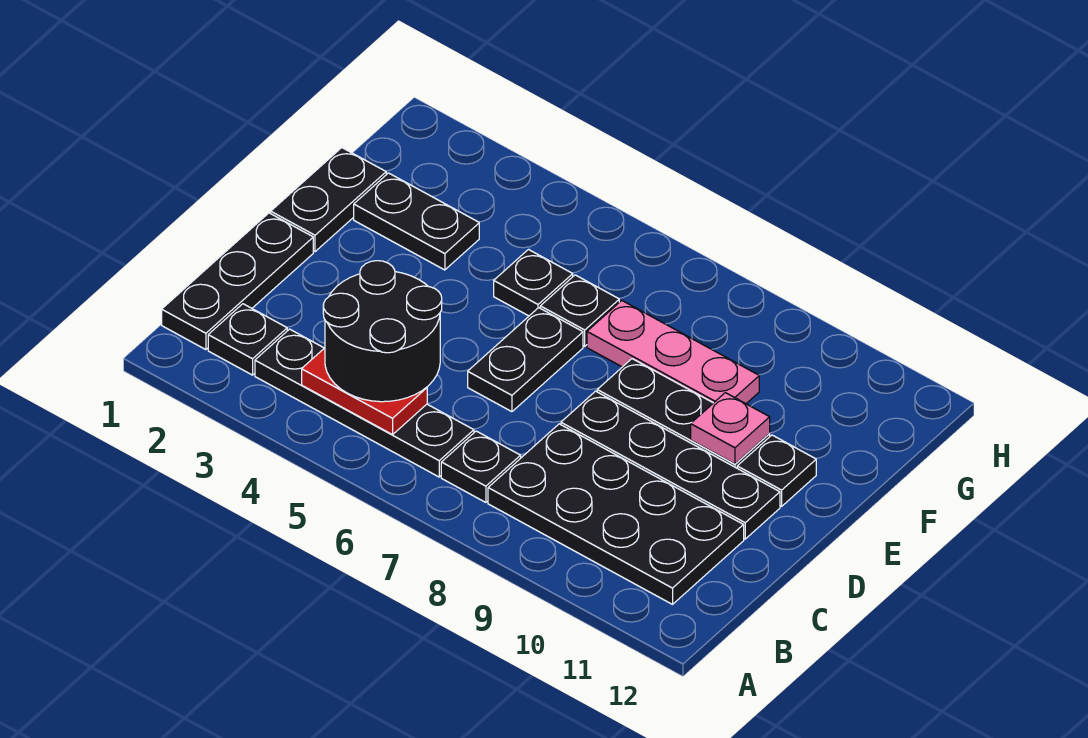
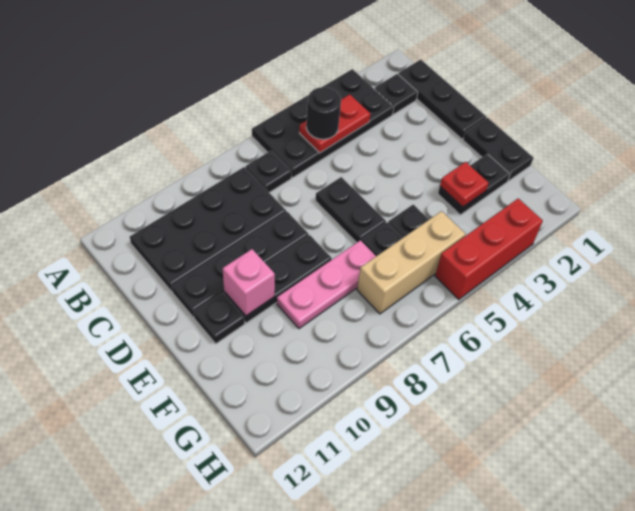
black 1x4 plate [255,329,474,477] -> black 2x4 plate [252,69,394,178]
black 2x2 round brick [323,261,442,402] -> black 1x1 round brick [306,87,341,139]
pink 1x1 plate [691,393,770,464] -> pink 1x1 brick [223,249,275,316]
none -> red 1x1 plate [440,162,489,207]
none -> tan 1x3 brick [357,211,466,314]
none -> red 1x3 brick [435,198,543,300]

